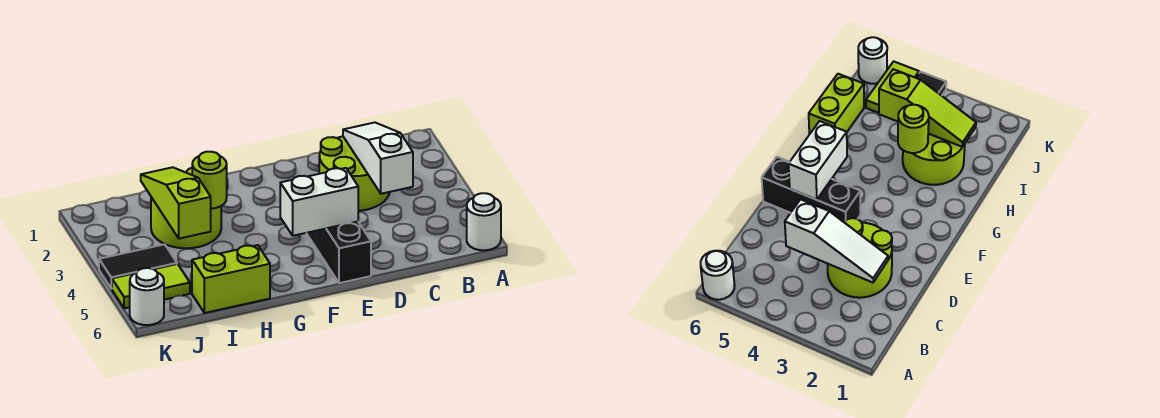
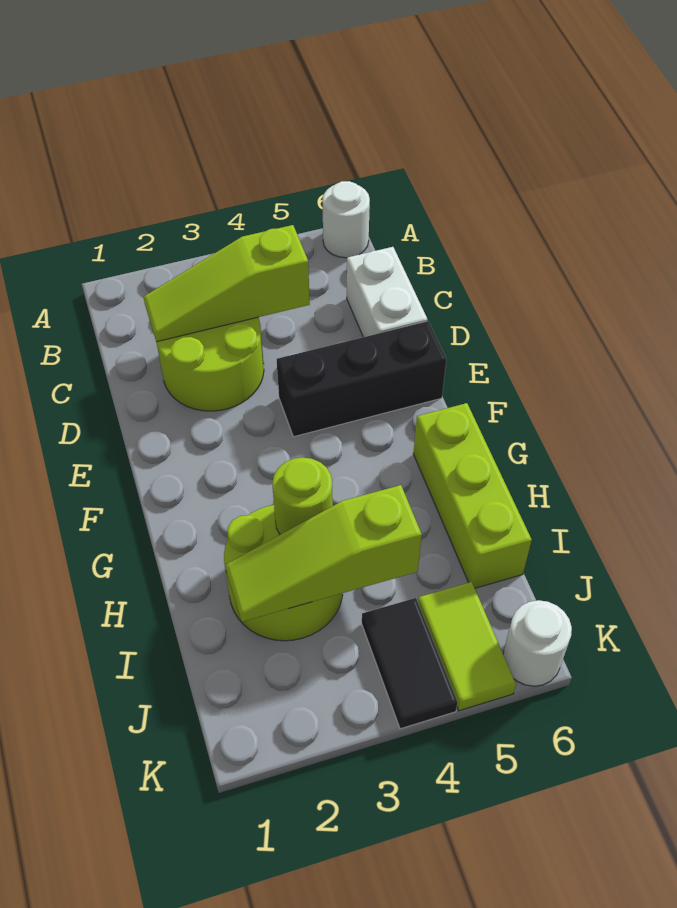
white 1x3 slope [343,123,413,194] -> lime 1x3 slope [144,225,310,342]
white 1x2 brick [280,168,358,236] -> white 1x2 brick moved to [347,247,428,337]
lime 1x2 brick [192,245,270,313] -> lime 1x3 brick [413,403,532,588]

